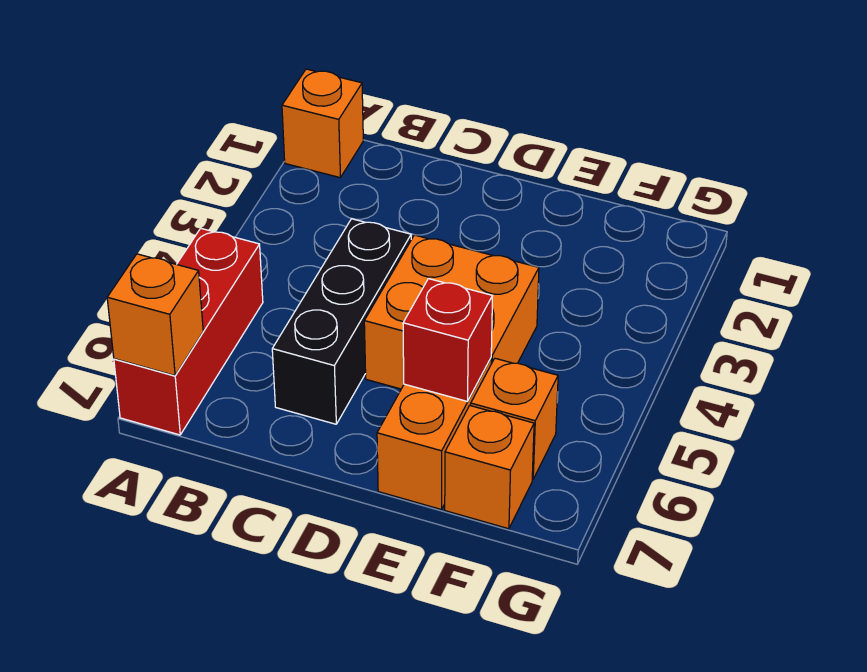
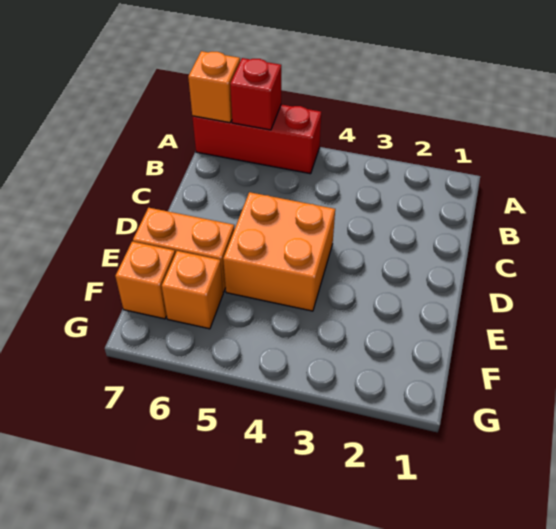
orange 1x1 brick [282,69,363,178] -> none
black 1x3 brick [272,219,411,424] -> none
red 1x1 brick [403,279,492,401] -> red 1x1 brick moved to [230,58,281,130]

